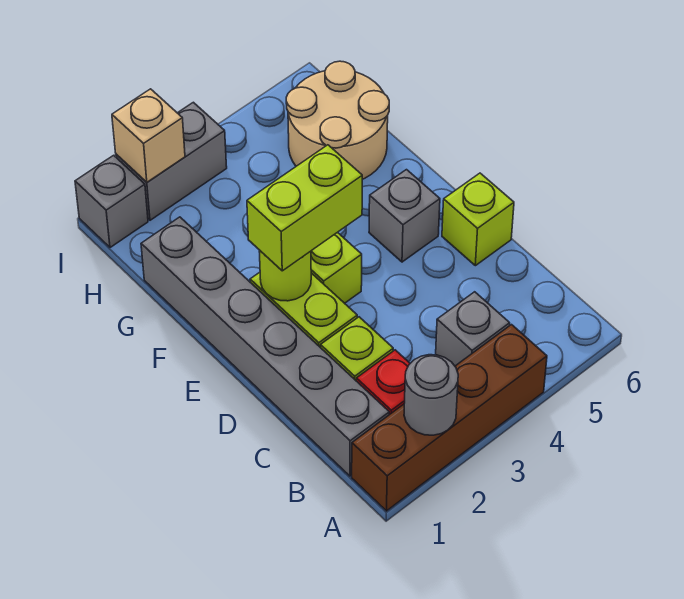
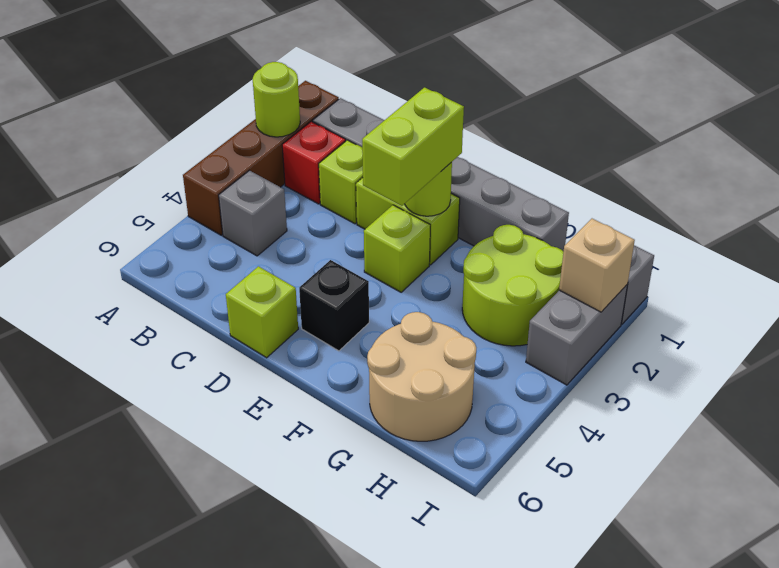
grey 1x1 round brick [404,355,458,435] -> lime 1x1 round brick [253,62,300,137]
grey 1x1 brick [369,170,440,262] -> black 1x1 brick [299,260,369,351]
none -> lime 2x2 round brick [462,225,563,346]

